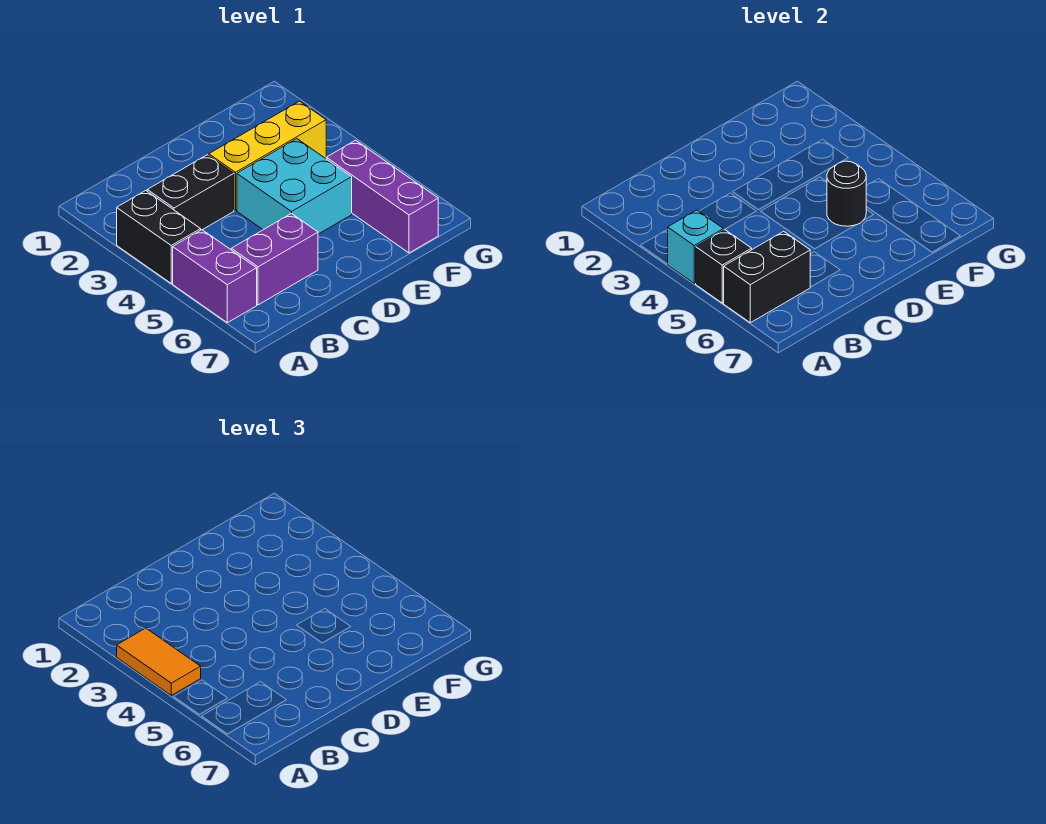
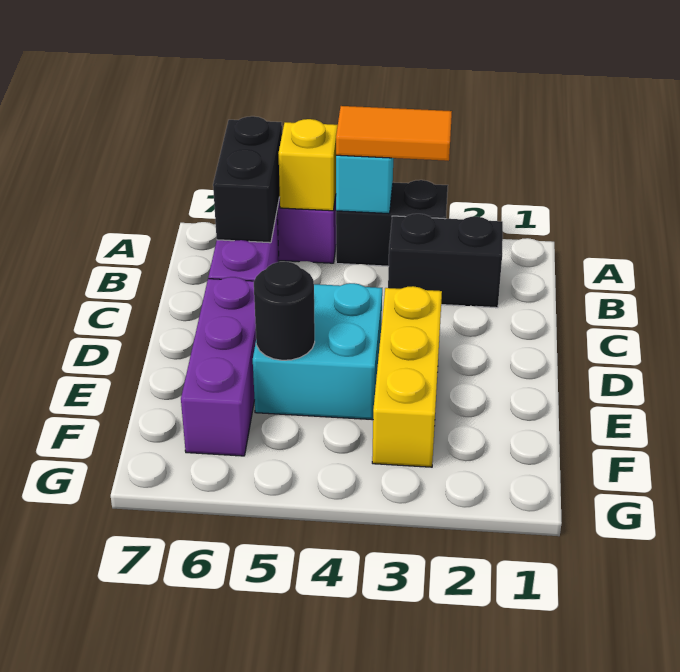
black 1x1 brick [696,230,752,303] -> yellow 1x1 brick [278,119,338,211]
black 1x2 brick [147,155,234,230] -> black 1x2 brick turned to [388,214,503,308]
purple 1x3 brick [326,140,438,253] -> purple 1x3 brick turned to [181,277,256,456]

